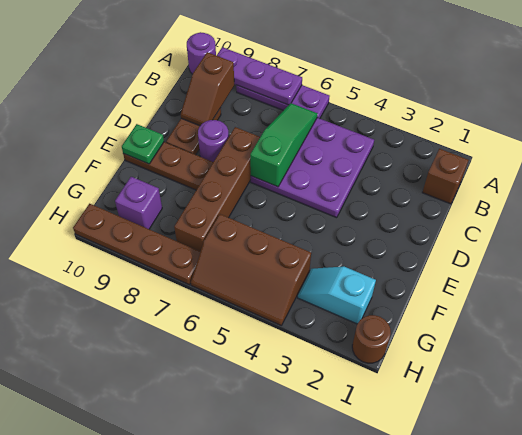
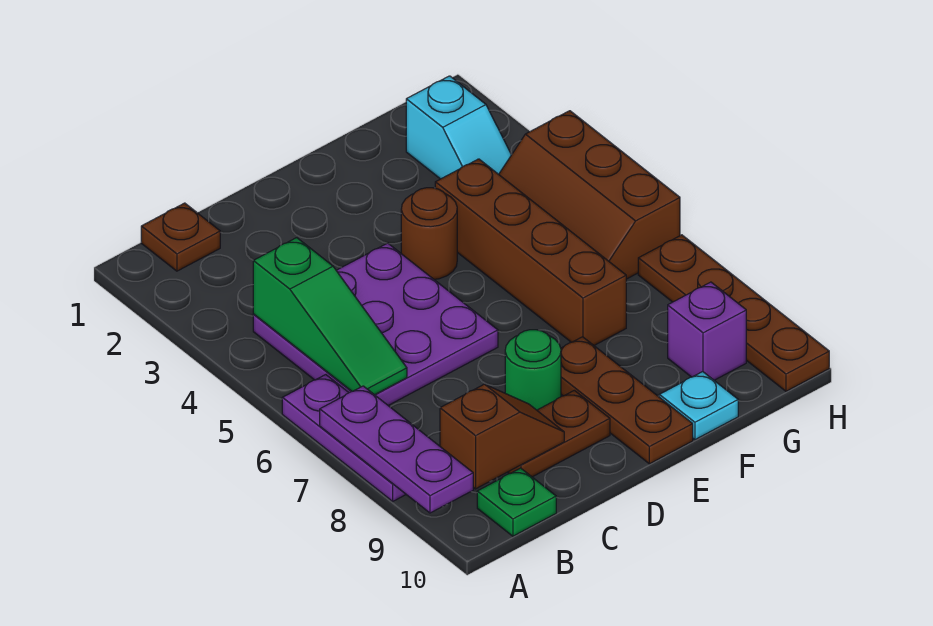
purple 1x1 round brick [187,32,216,74] -> none
brown 1x1 brick [422,149,468,204] -> brown 1x1 plate [141,203,220,271]
green 1x3 slope [250,103,317,187] -> green 1x3 slope turned to [253,238,407,395]
brown 1x4 brick [174,127,260,252] -> brown 1x4 brick turned to [435,159,626,345]
purple 1x1 round brick [198,120,229,162] -> green 1x1 round brick [505,330,561,410]
green 1x1 plate [122,124,164,164] -> green 1x1 plate moved to [477,468,556,536]
none -> cyan 1x1 plate [659,372,738,440]
brown 2x3 slope [191,214,311,326] -> brown 2x3 slope turned to [499,111,680,279]
brown 1x1 round brick [352,315,391,363] -> brown 1x1 round brick moved to [401,188,457,279]

